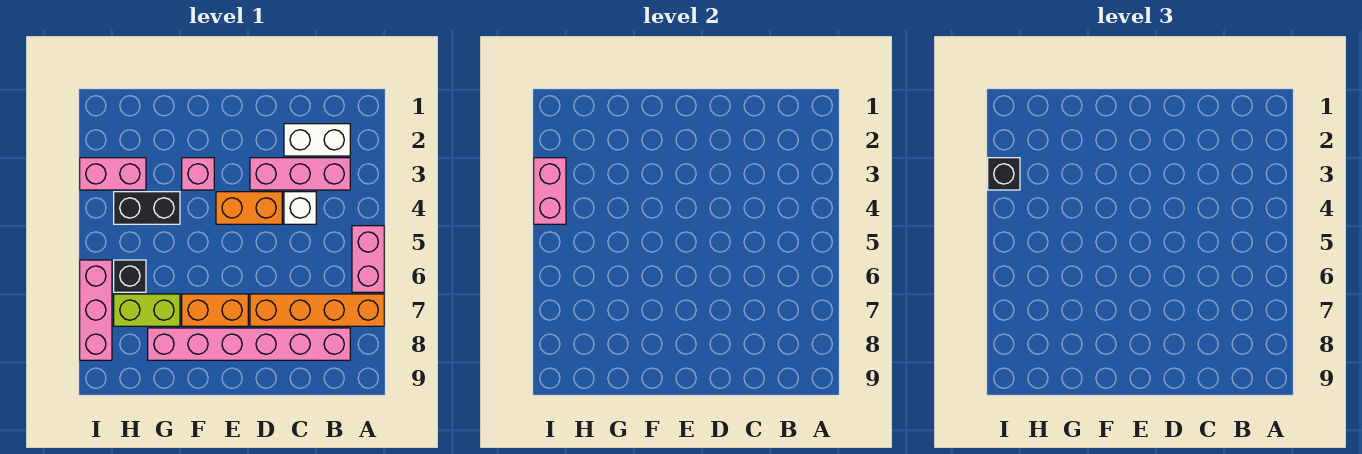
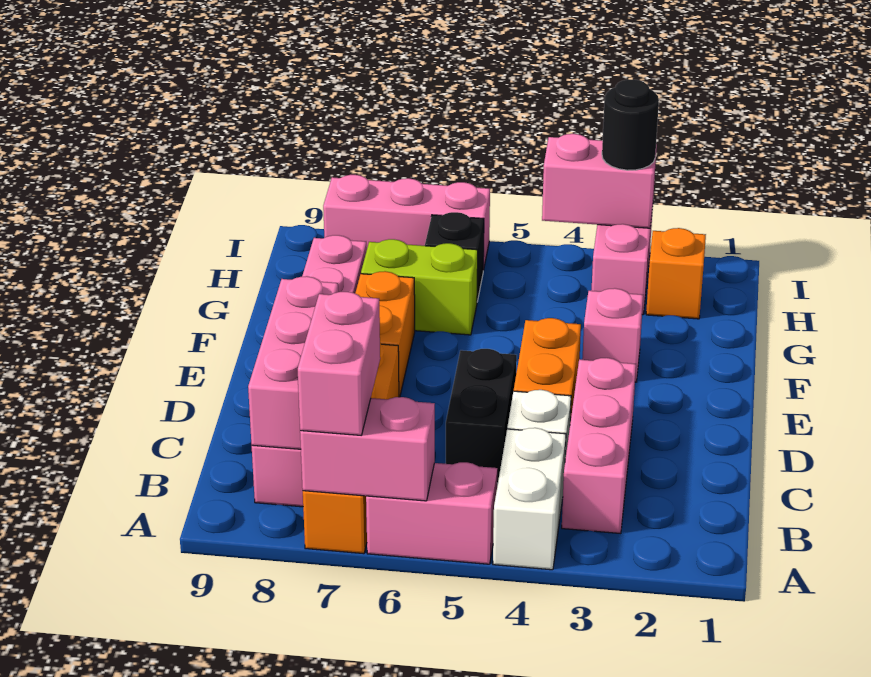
none -> pink 1x2 brick [300,397,435,501]
none -> pink 1x2 brick [298,292,380,435]
white 1x2 brick [284,124,350,156] -> white 1x2 brick moved to [493,428,566,570]
none -> pink 1x3 brick [248,276,338,449]
black 1x2 brick [114,192,180,224] -> black 1x2 brick moved to [446,349,517,483]
lime 1x2 brick [114,294,180,326] -> lime 1x2 brick turned to [361,239,478,335]
none -> orange 1x1 brick [646,228,706,319]
black 1x1 brick [988,158,1020,190] -> black 1x1 round brick [602,80,659,170]

